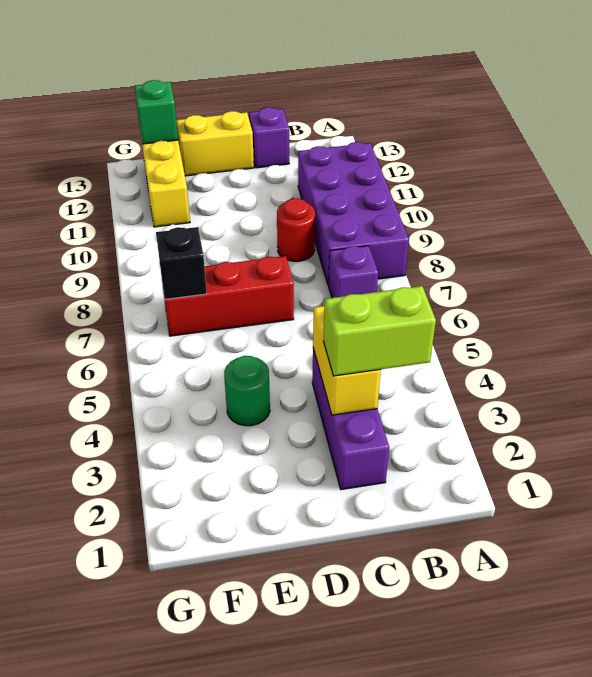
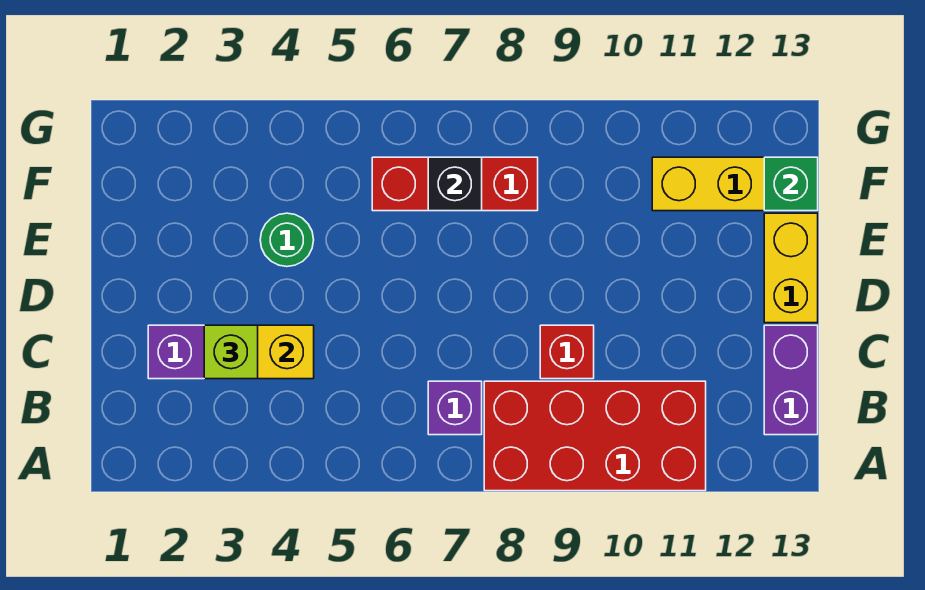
purple 2x4 brick [298,142,409,286] -> red 2x4 brick [484,381,706,491]
lime 1x2 brick [323,286,436,376] -> lime 1x1 brick [204,325,258,379]
red 1x1 round brick [277,198,315,261] -> red 1x1 brick [540,325,594,379]
purple 1x1 brick [249,107,289,168] -> purple 1x2 brick [764,325,818,435]
red 1x3 brick [162,256,294,336] -> red 1x3 brick turned to [372,157,538,211]

